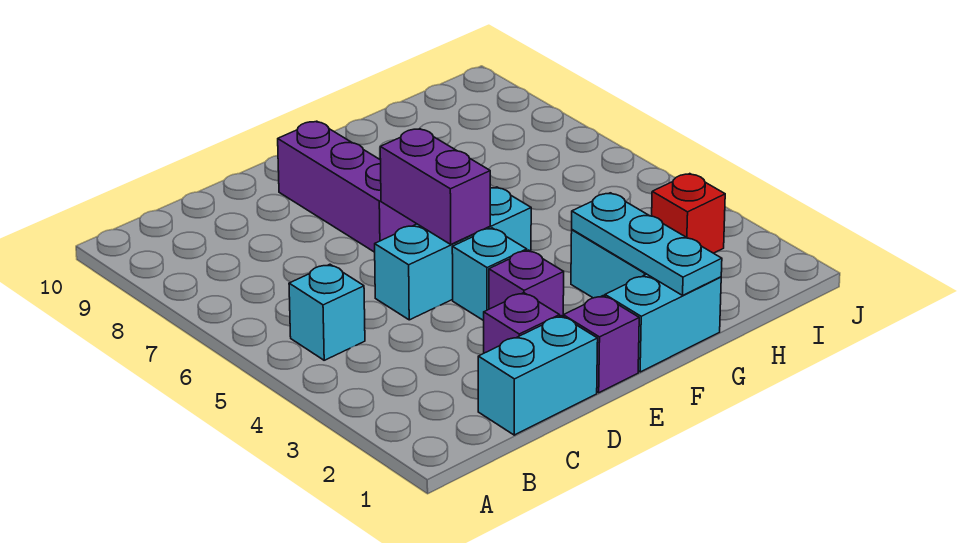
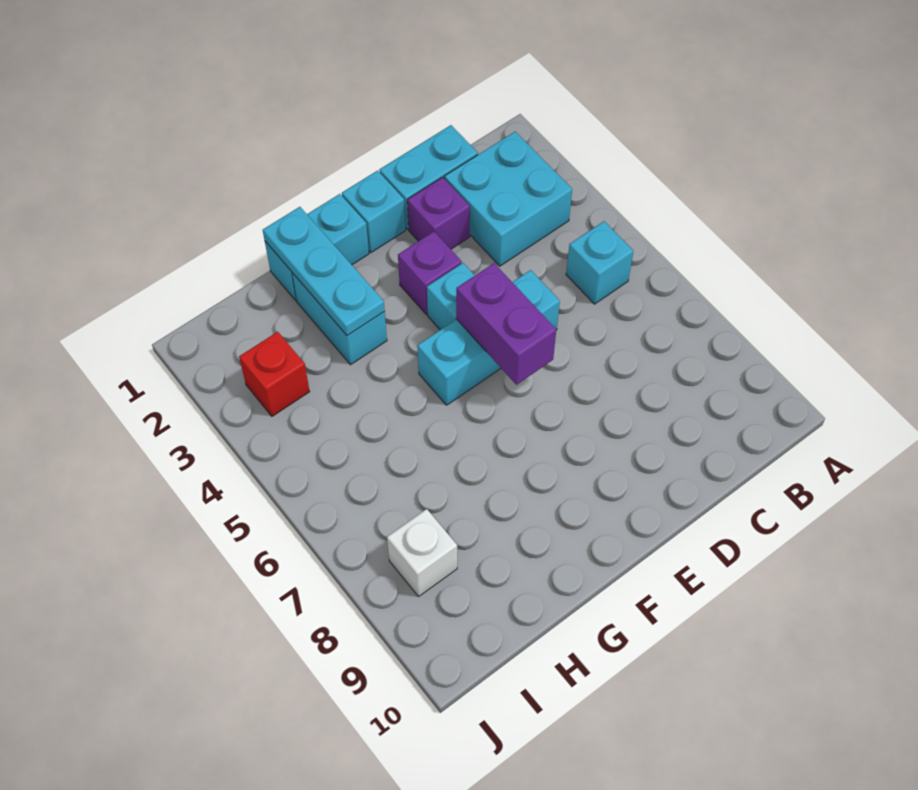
none -> cyan 2x2 brick [444,132,572,266]
purple 1x1 brick [563,296,639,393] -> cyan 1x1 brick [342,171,406,252]
purple 1x3 brick [278,121,416,252] -> none
none -> white 1x1 brick [387,509,457,596]

